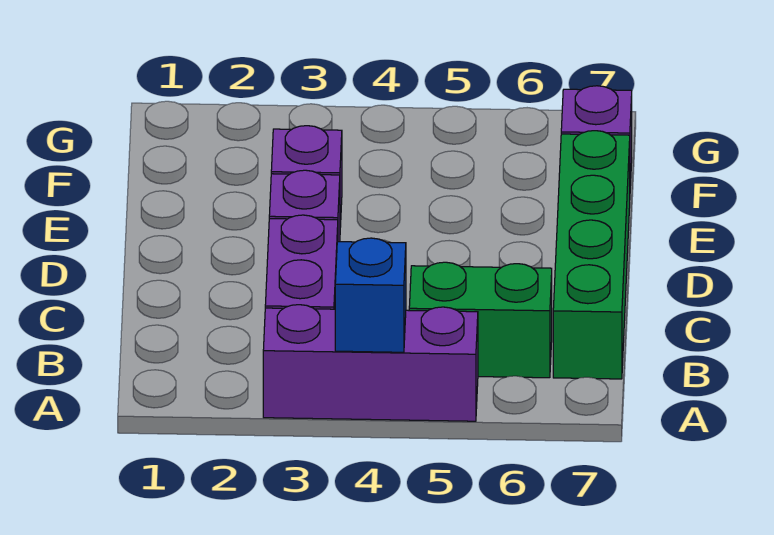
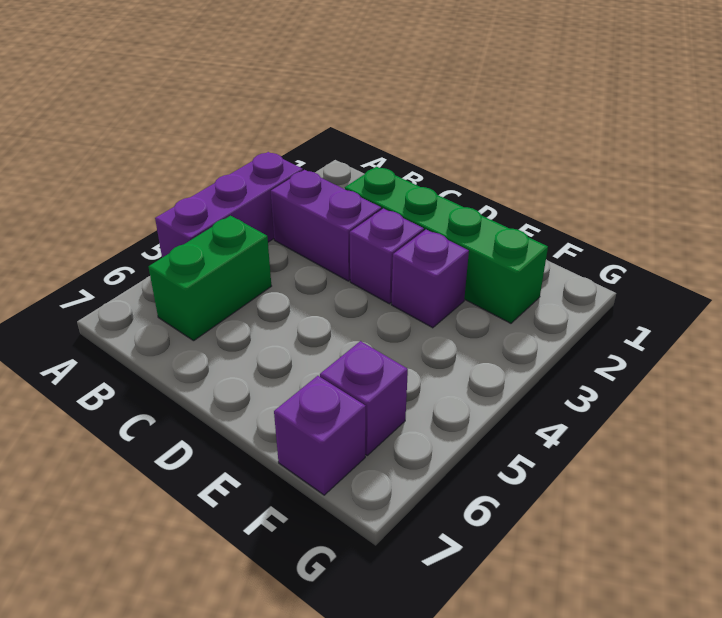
blue 1x1 brick [335,238,406,352] -> none
green 1x4 brick [553,131,630,379] -> green 1x4 brick moved to [345,167,548,323]
none -> purple 1x1 brick [320,341,408,455]

